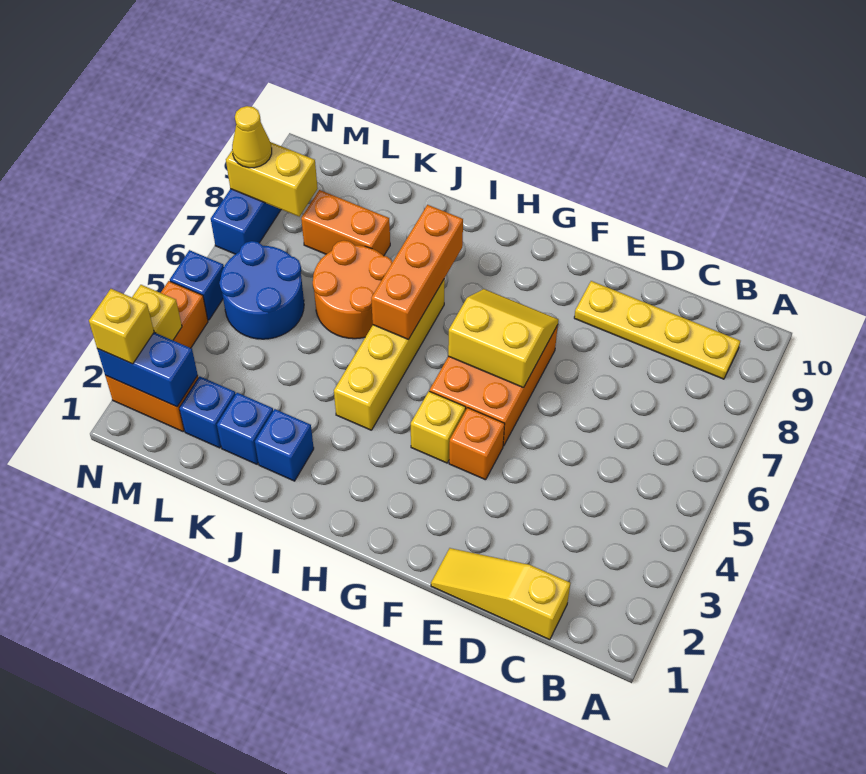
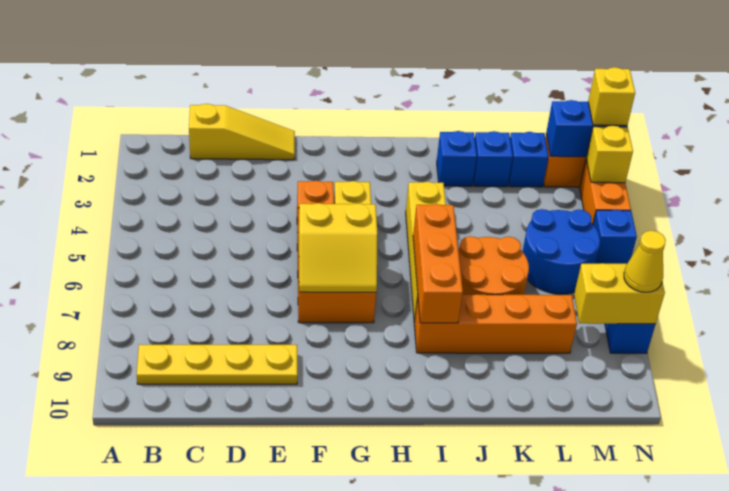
orange 1x2 brick [301,190,390,256] -> orange 1x4 brick [414,294,577,353]

